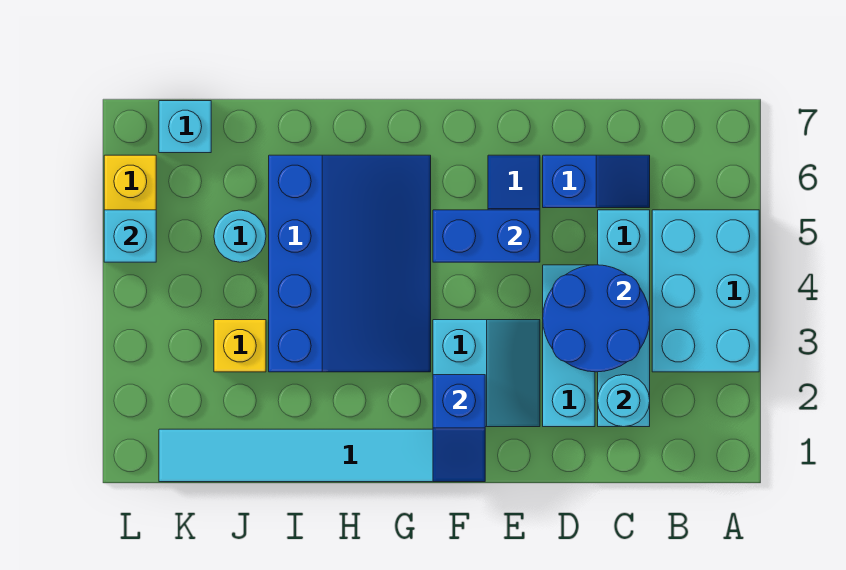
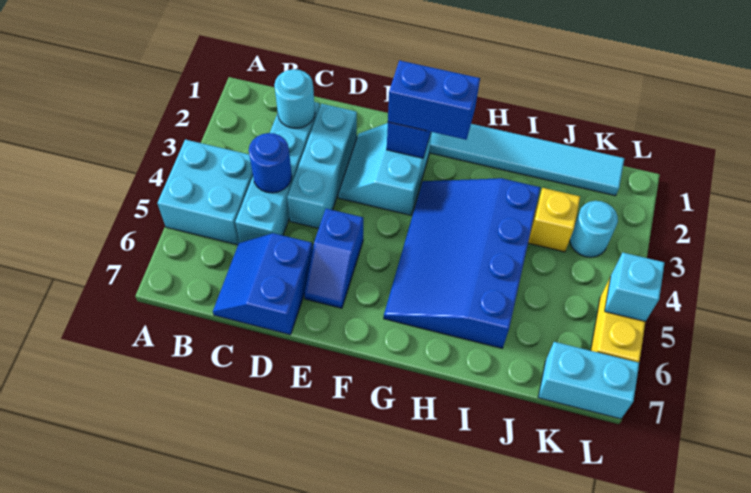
cyan 2x3 brick [652,210,759,372] -> cyan 2x2 brick [157,140,253,245]
blue 2x2 round brick [543,265,650,372] -> blue 1x1 round brick [249,133,292,193]
blue 1x2 slope [543,155,650,208] -> blue 2x2 slope [213,233,313,335]
blue 1x2 brick [433,210,540,262] -> blue 1x2 brick moved to [388,61,480,140]
cyan 1x1 round brick [214,210,266,262] -> cyan 1x1 round brick moved to [570,201,618,257]
cyan 1x1 brick [159,101,211,153] -> cyan 1x2 brick [538,342,639,419]

